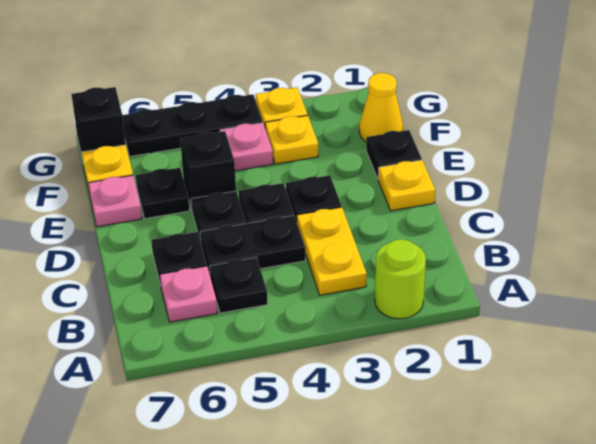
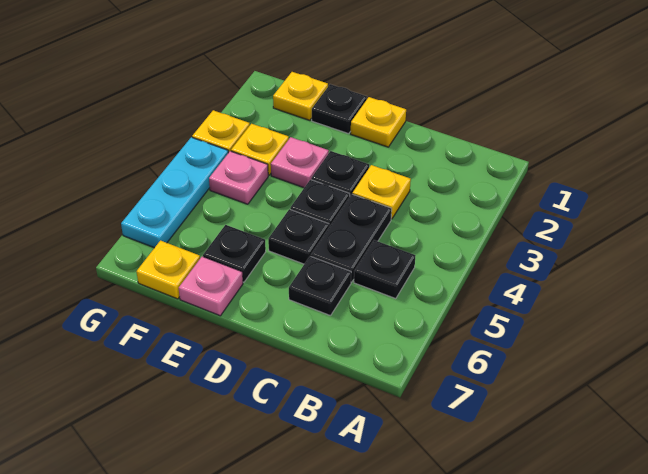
lime 1x1 round brick [375,239,426,319] -> none
yellow 1x2 plate [297,207,367,295] -> yellow 1x1 plate [353,165,411,219]
pink 1x1 plate [160,266,217,322] -> pink 1x1 plate moved to [271,137,329,188]
black 1x1 brick [180,131,236,209] -> none
yellow 1x1 cone [359,73,403,141] -> yellow 1x1 plate [273,72,328,120]
black 1x3 plate [122,94,263,156] -> cyan 1x3 plate [121,137,228,248]
black 1x1 brick [71,87,126,160] -> none

